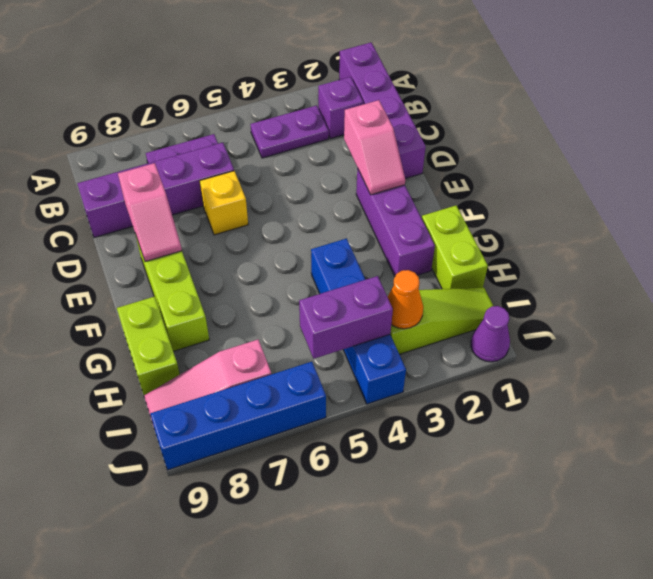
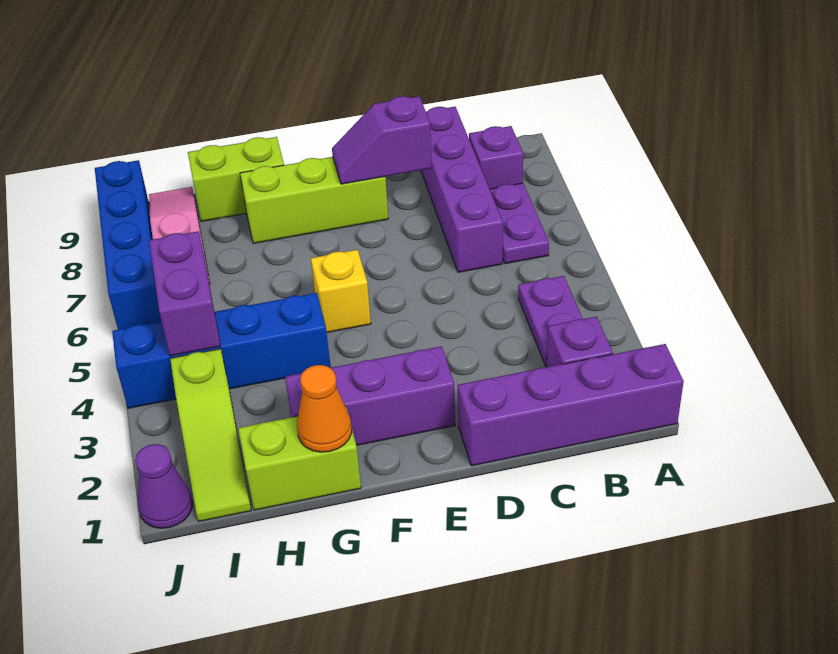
none -> purple 1x1 brick [469,126,523,189]
pink 1x2 slope [344,100,405,195] -> none
yellow 1x1 brick [200,171,248,235] -> yellow 1x1 brick moved to [311,250,371,332]
pink 1x2 slope [118,163,182,262] -> purple 1x2 slope [332,96,432,184]
orange 1x1 cone [388,270,423,329] -> orange 1x1 cone moved to [297,365,352,452]

